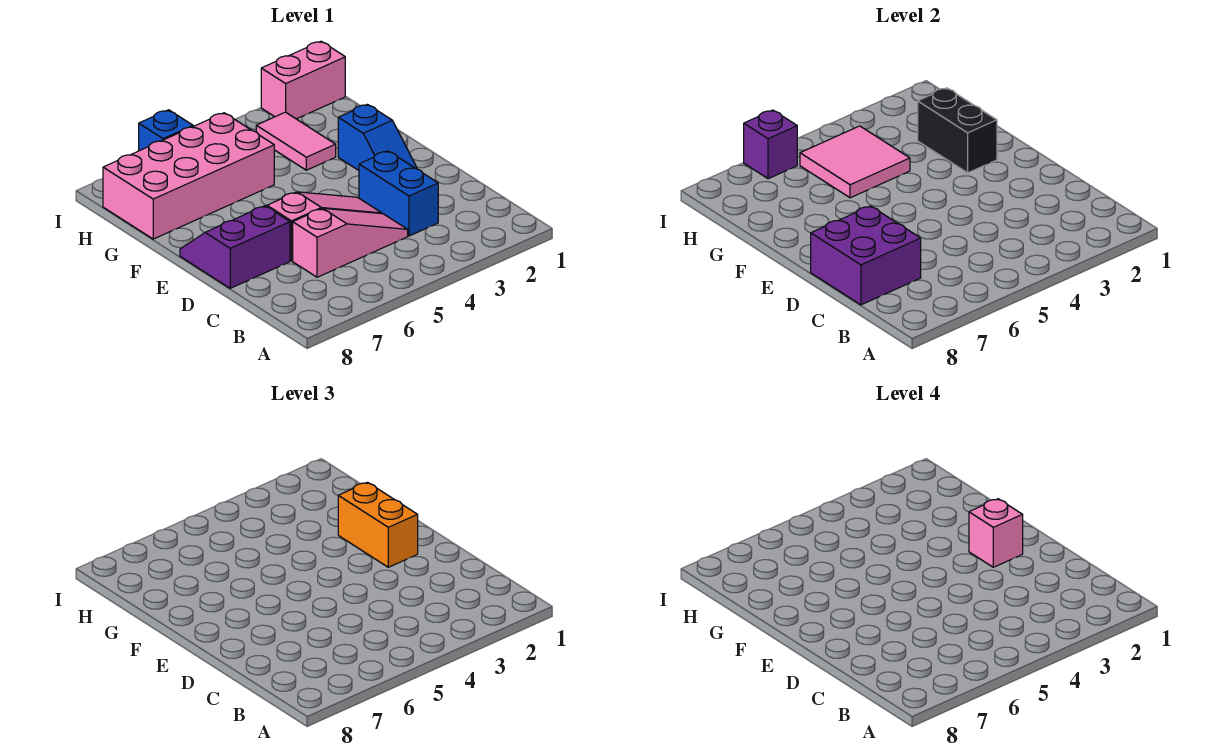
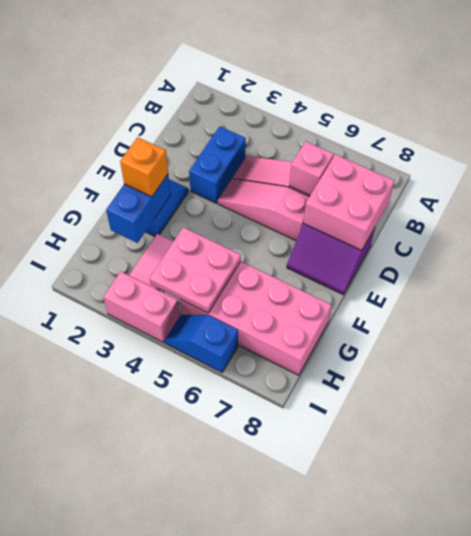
purple 2x2 brick [811,206,921,305] -> pink 2x2 brick [304,154,394,250]
orange 1x2 brick [338,482,418,567] -> orange 1x1 brick [120,137,168,197]
pink 1x1 brick [969,499,1023,567] -> pink 1x1 brick moved to [289,141,334,195]
black 1x2 brick [918,88,997,173] -> blue 1x2 brick [106,175,171,243]
pink 2x2 tile [800,126,910,198] -> pink 2x2 plate [149,227,241,313]
pink 1x2 brick [261,41,345,119] -> pink 1x2 brick moved to [103,271,180,342]
purple 1x1 brick [744,110,797,179] -> none

